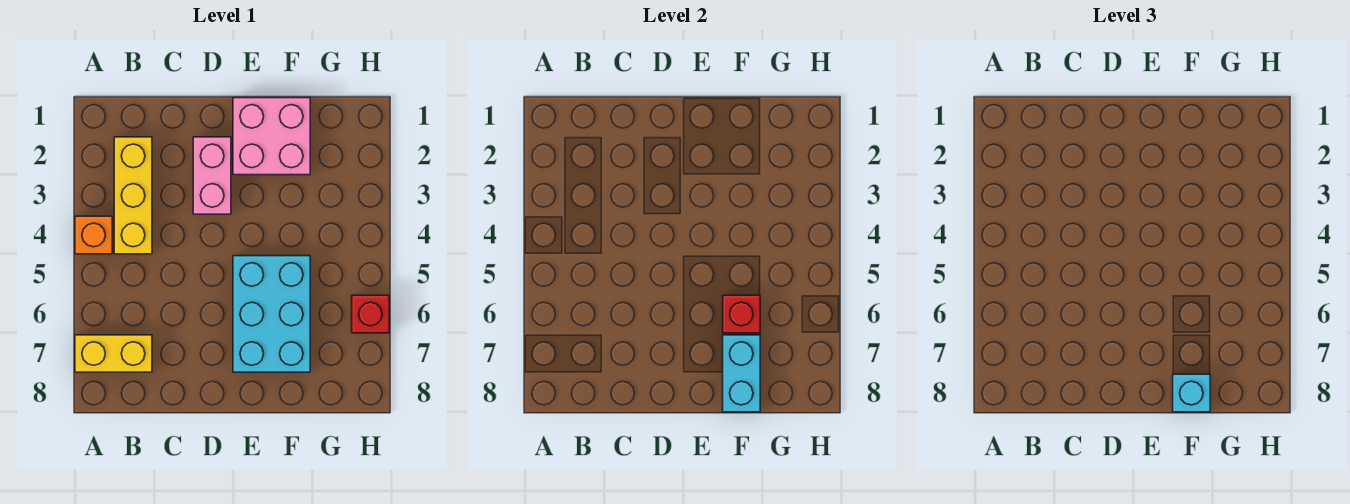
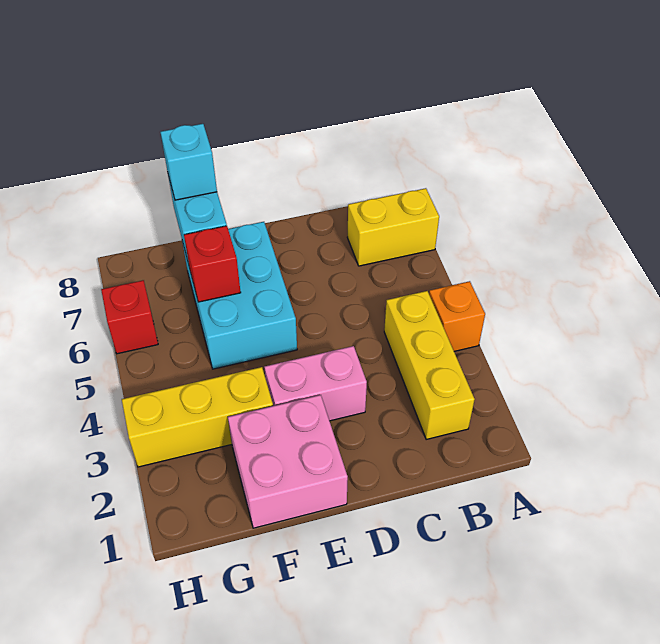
pink 1x2 brick [193,137,231,214] -> pink 1x2 brick turned to [264,346,367,421]
none -> yellow 1x3 brick [122,367,273,467]

